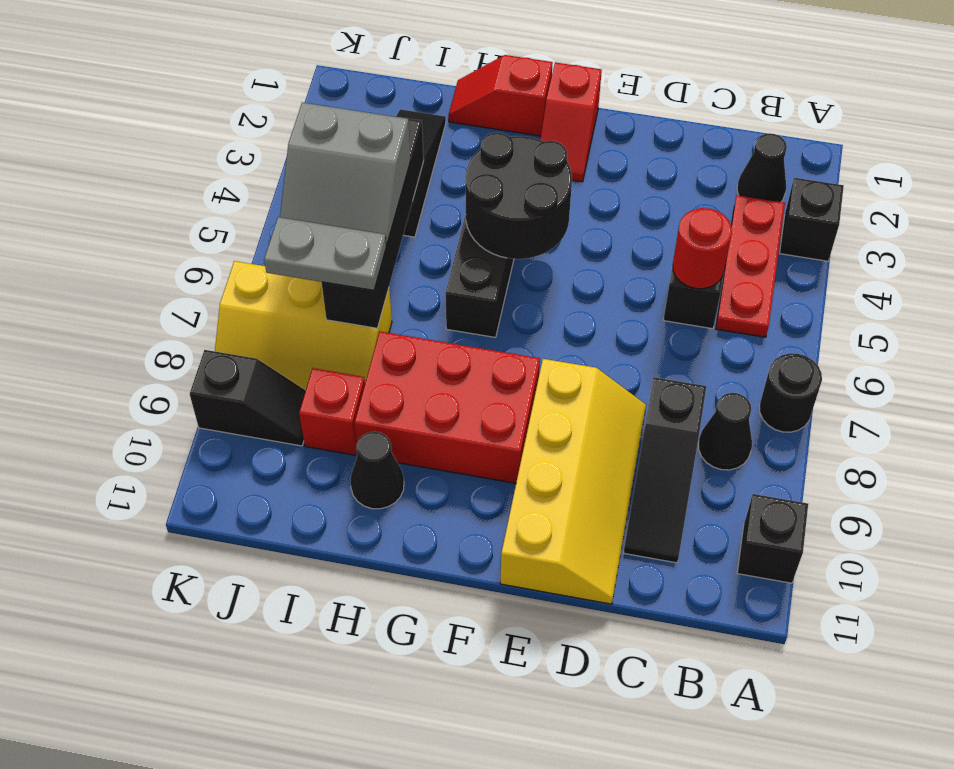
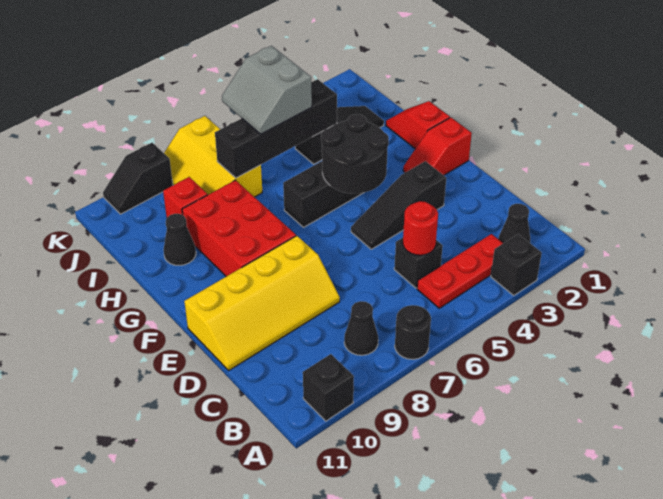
black 1x3 slope [624,377,706,563] -> black 1x3 slope moved to [351,161,446,249]
grey 1x2 plate [264,217,386,290] -> none
black 1x2 slope [190,350,306,446] -> black 1x2 slope turned to [103,143,173,214]

